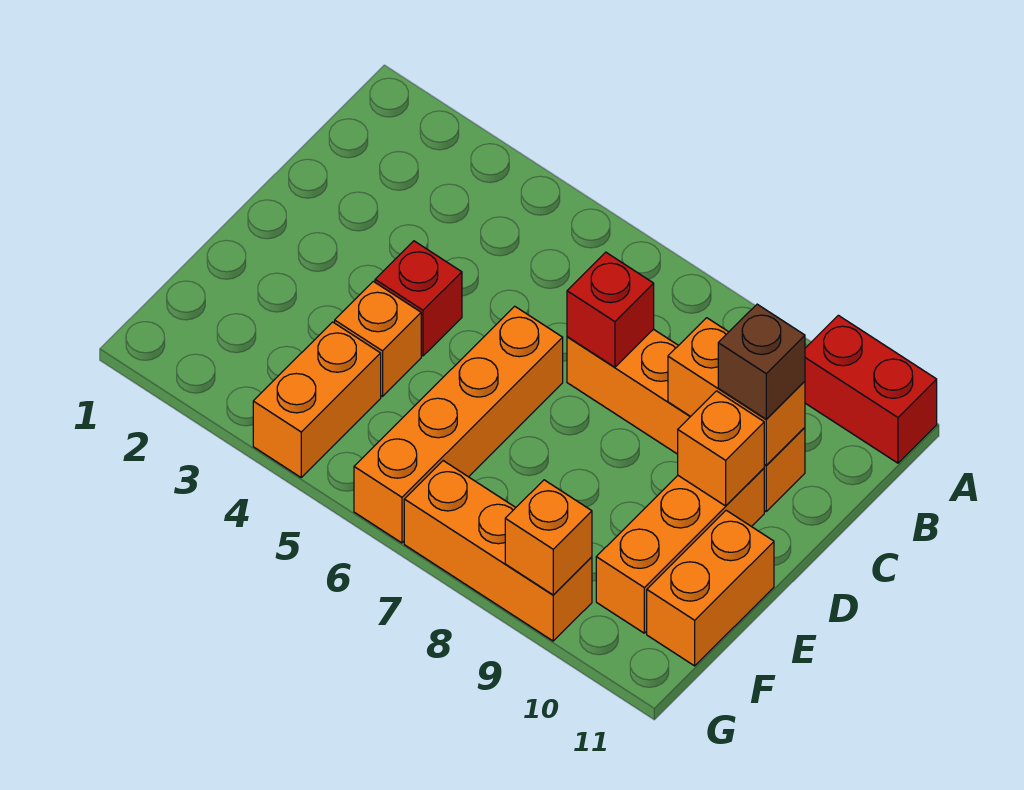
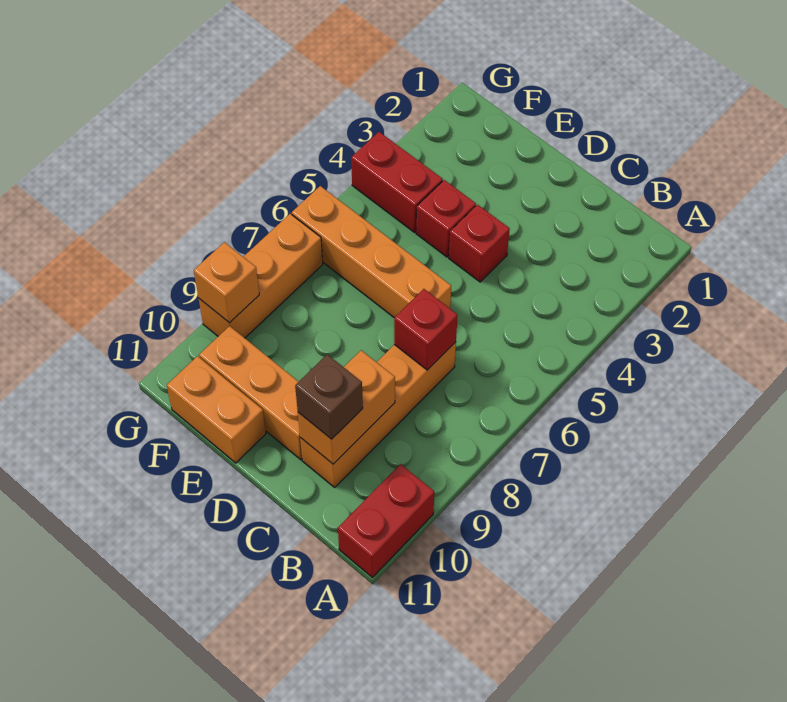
orange 1x1 brick [678,391,764,506] -> none
orange 1x1 brick [335,281,421,397] -> red 1x1 brick [416,180,476,257]
orange 1x2 brick [253,322,381,477] -> red 1x2 brick [351,132,443,232]

